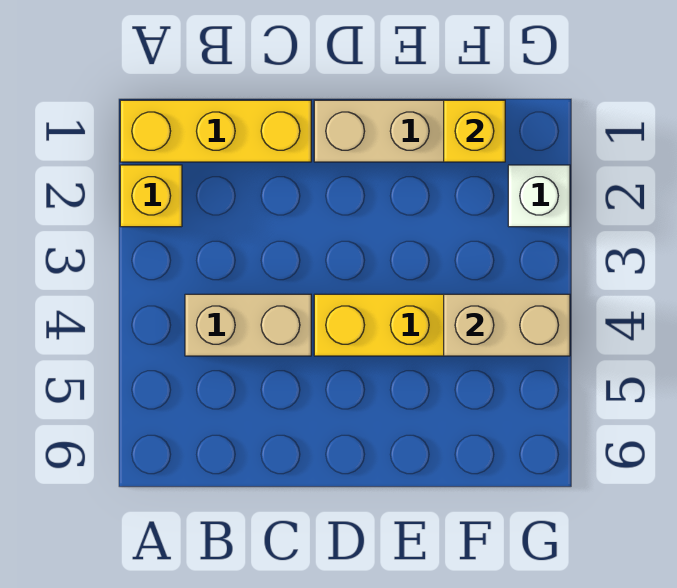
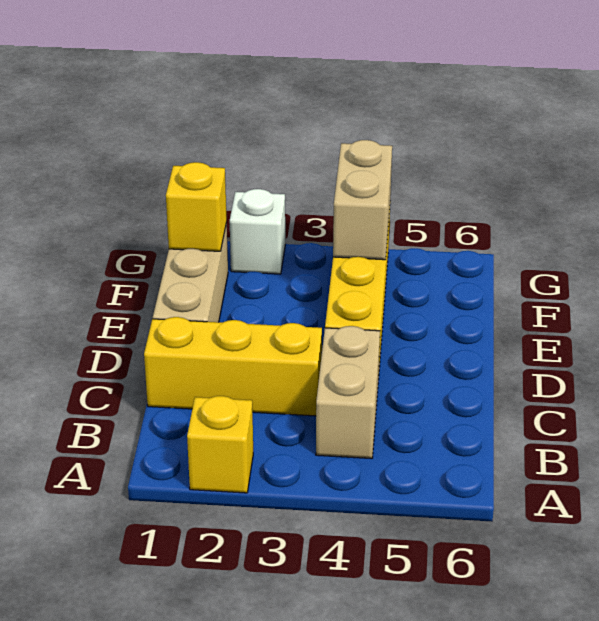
yellow 1x3 brick [120,100,311,162] -> yellow 1x3 brick turned to [144,317,322,416]

